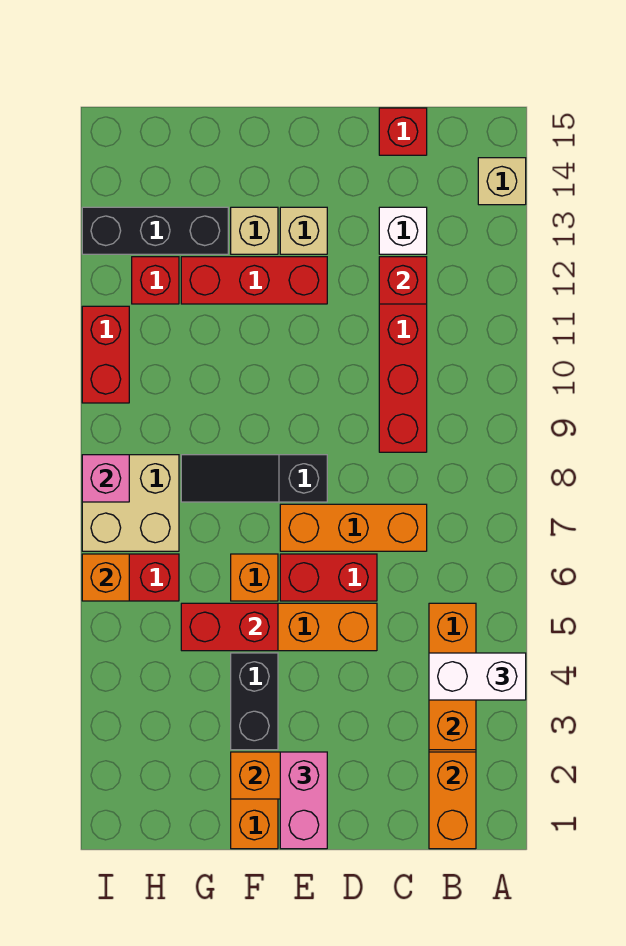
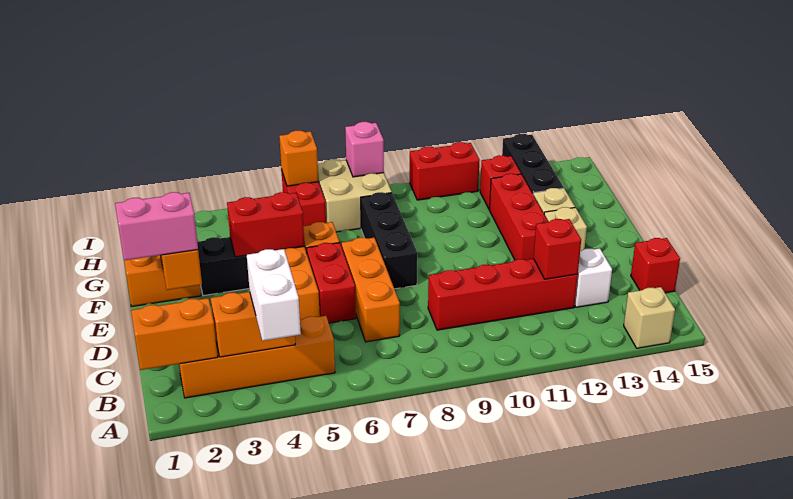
black 1x3 slope [181,455,327,502] -> black 1x3 brick [361,192,417,289]
red 1x2 brick [181,603,278,651] -> red 1x2 brick turned to [227,192,304,257]

